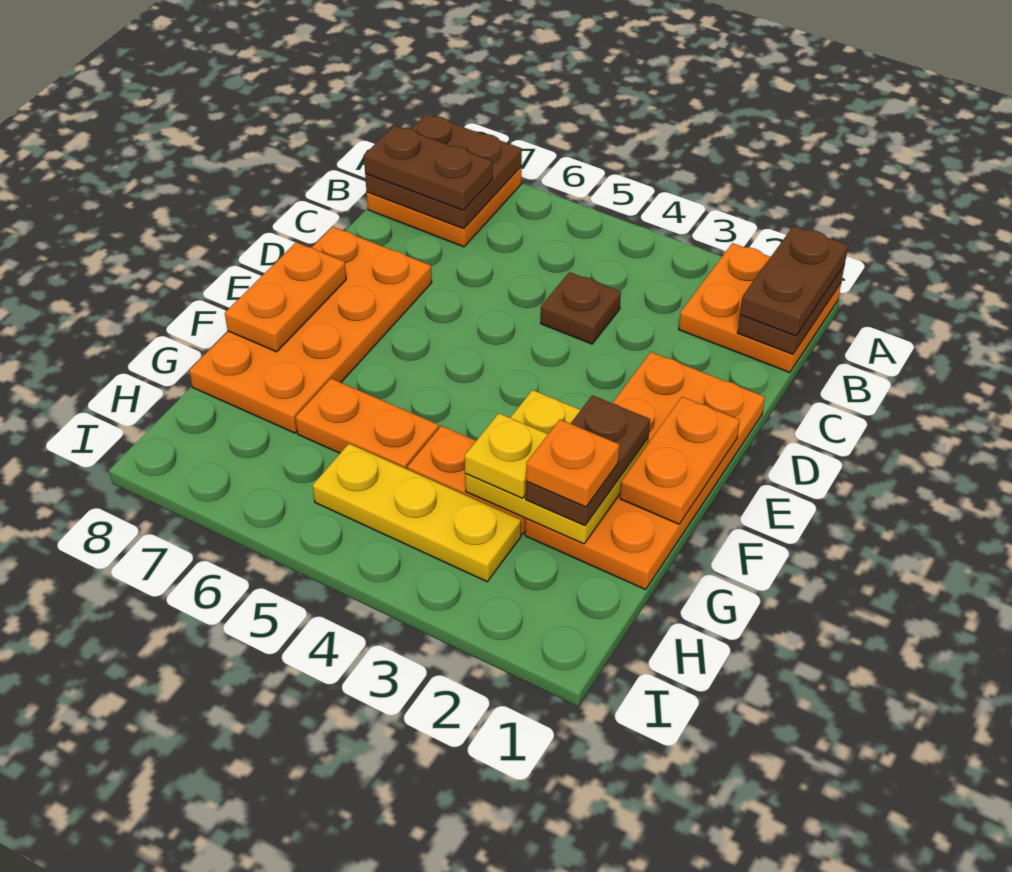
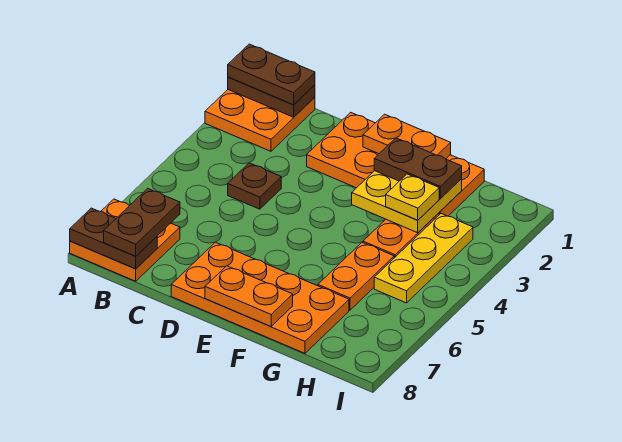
brown 2x2 plate [365,114,522,229] -> brown 1x2 plate [70,208,157,269]
orange 1x1 plate [526,420,619,507] -> none

